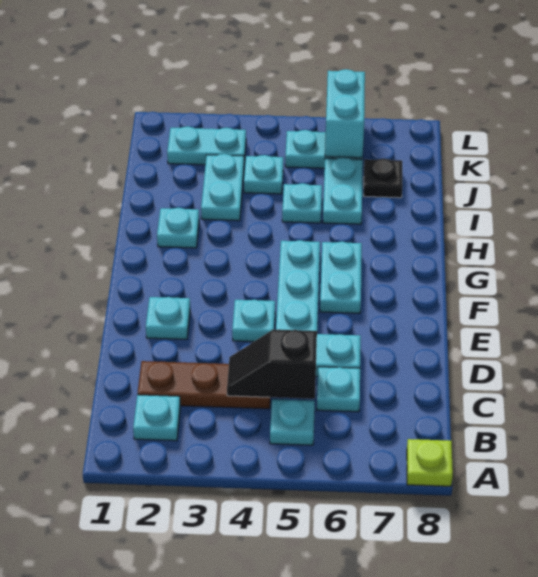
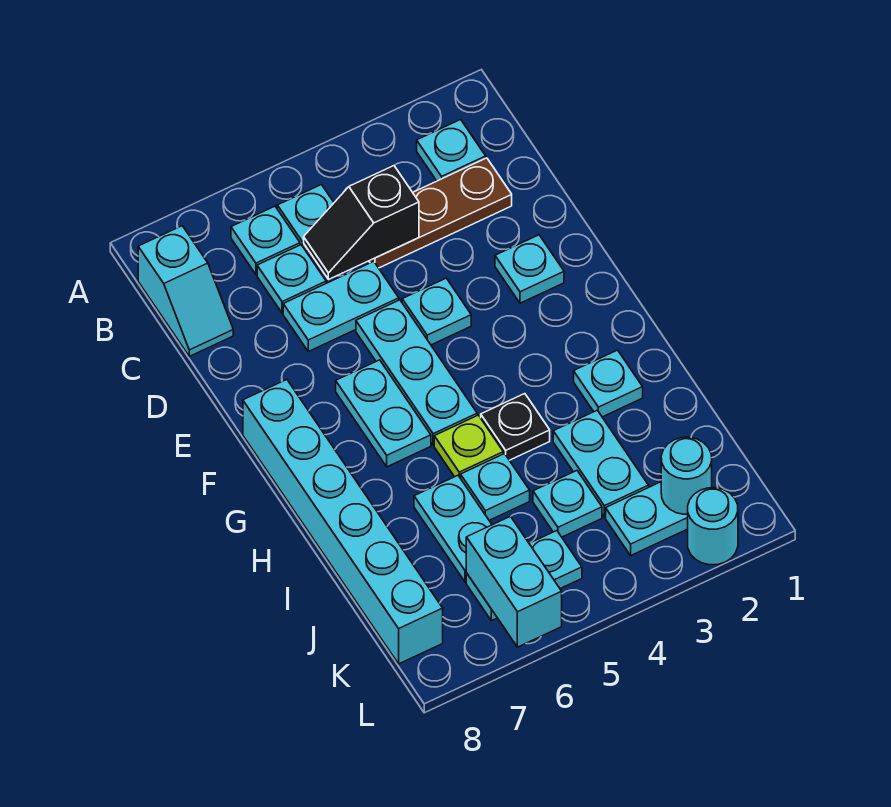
lime 1x1 plate [407,439,453,486] -> lime 1x1 plate moved to [434,415,503,478]
none -> cyan 1x1 plate [231,206,300,275]
none -> cyan 1x2 slope [138,226,233,356]
black 1x2 slope [227,330,317,399] -> black 1x2 slope turned to [304,166,419,280]
none -> cyan 1x6 brick [243,380,443,664]
black 1x1 plate [364,158,403,198] -> black 1x1 plate moved to [481,394,550,460]
none -> cyan 1x1 round brick [661,437,712,514]
none -> cyan 1x1 round brick [688,488,738,565]

